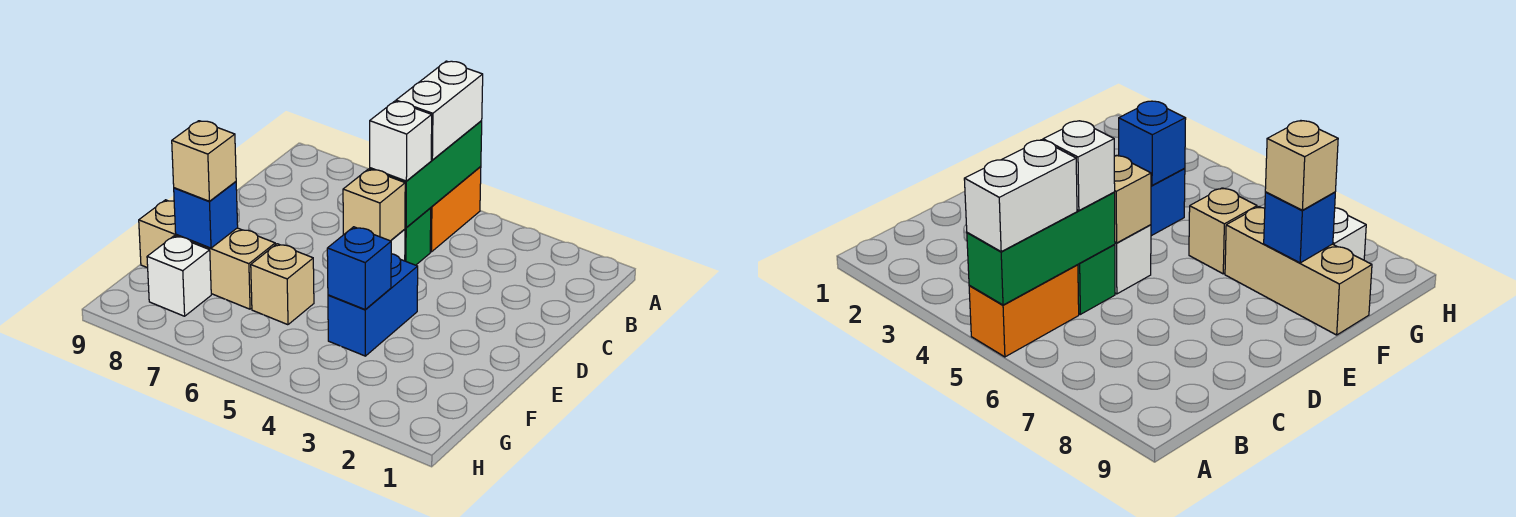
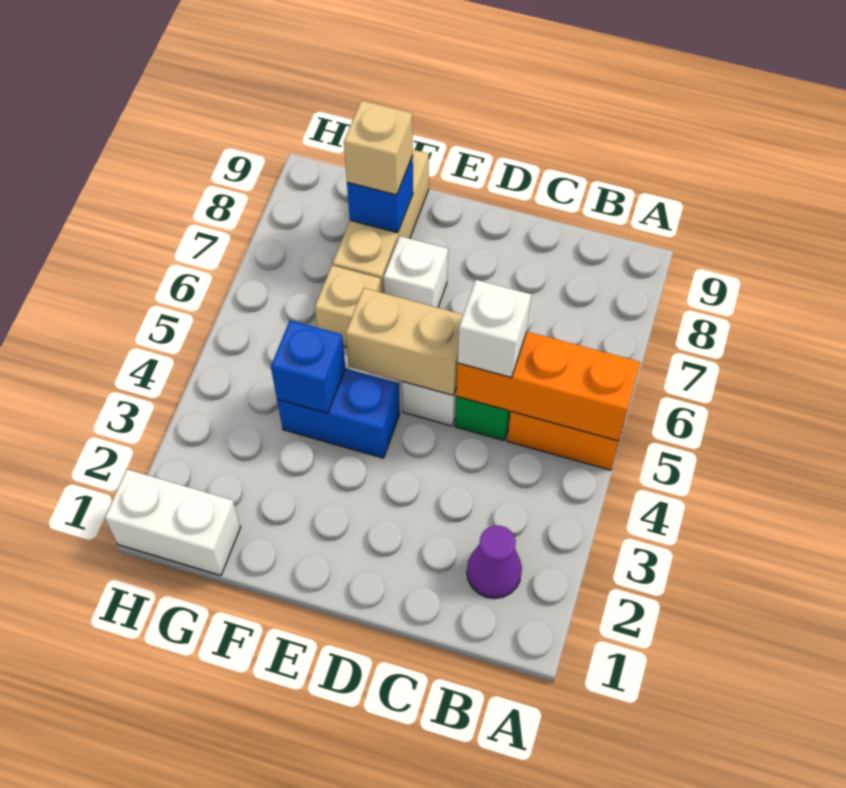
green 1x3 brick [370,121,482,228] -> orange 1x3 brick [456,332,641,441]
white 1x2 brick [396,61,483,160] -> white 1x2 brick moved to [105,469,241,575]
none -> purple 1x1 cone [467,526,522,598]
tan 1x1 brick [343,169,405,241] -> tan 1x2 brick [346,288,463,395]
white 1x1 brick [147,236,211,316] -> white 1x1 brick moved to [384,236,448,308]

